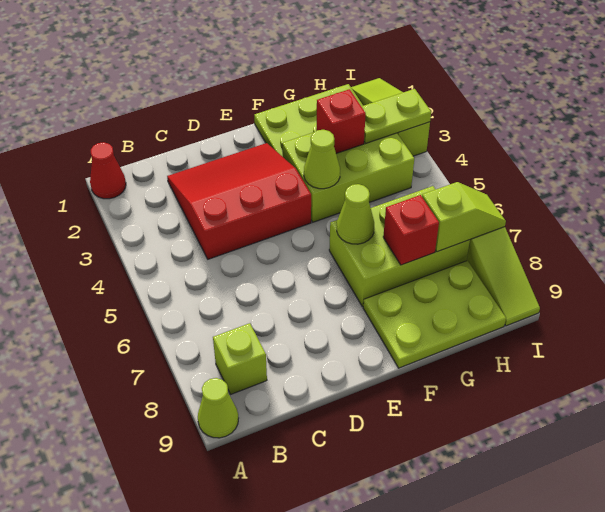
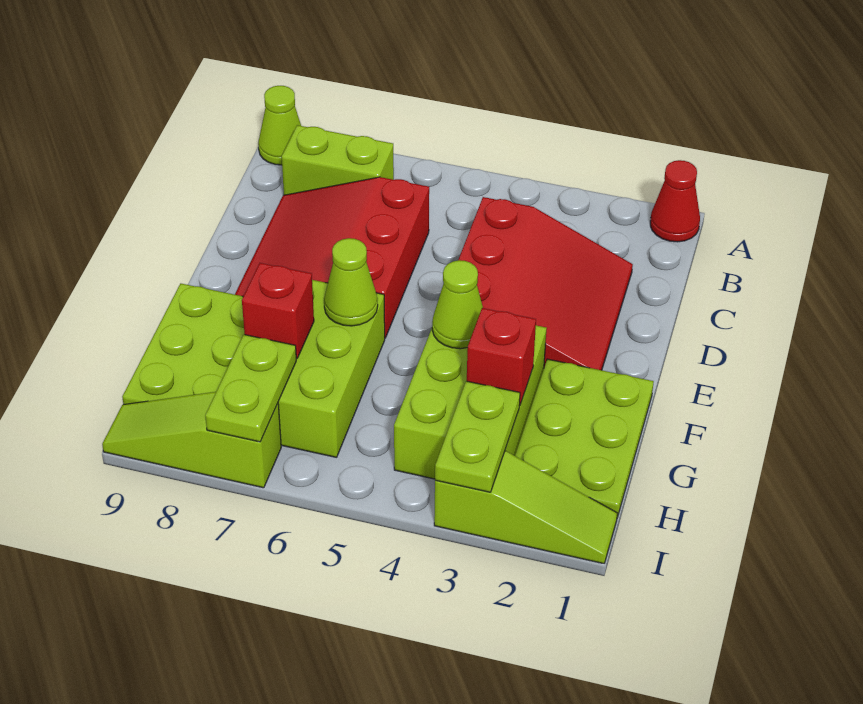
lime 1x1 brick [213,323,267,394] -> lime 1x2 brick [282,125,394,195]
none -> red 3x3 slope [235,177,429,338]
lime 1x2 slope [422,182,506,252] -> lime 1x2 plate [205,335,296,442]

